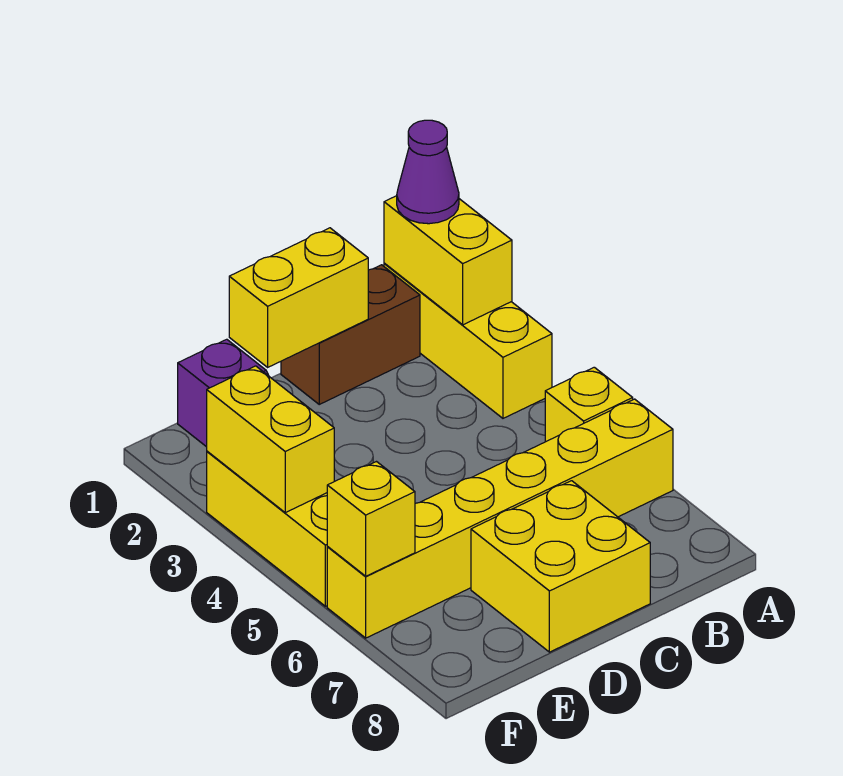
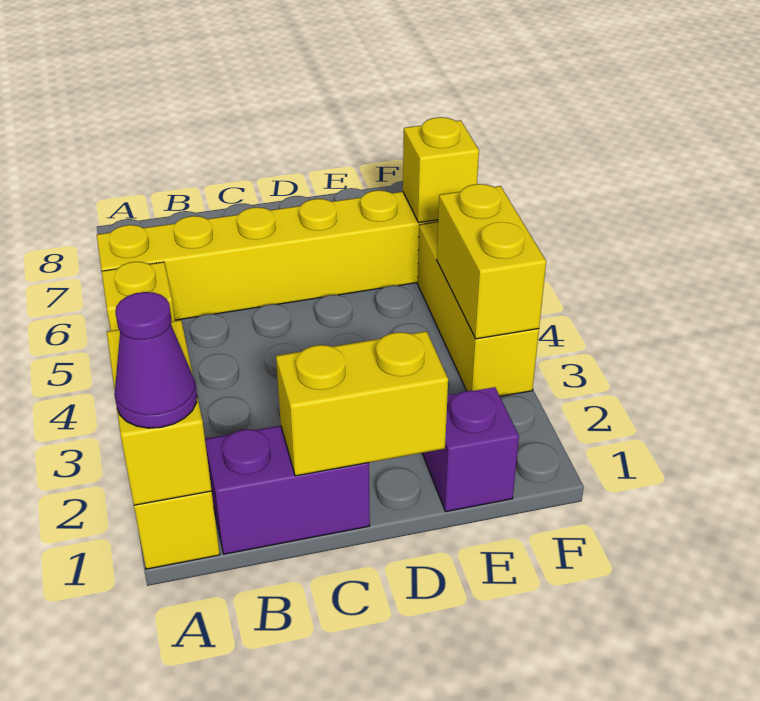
brown 1x2 brick [281,265,420,404] -> purple 1x2 brick [205,426,370,554]
yellow 2x2 brick [471,481,650,652] -> none

